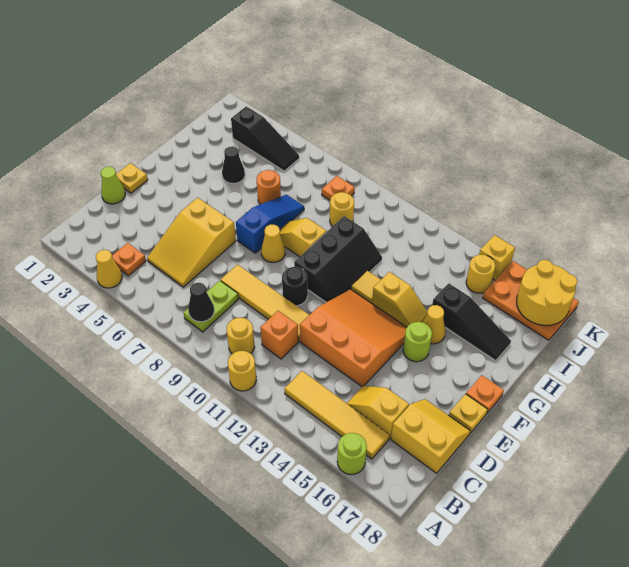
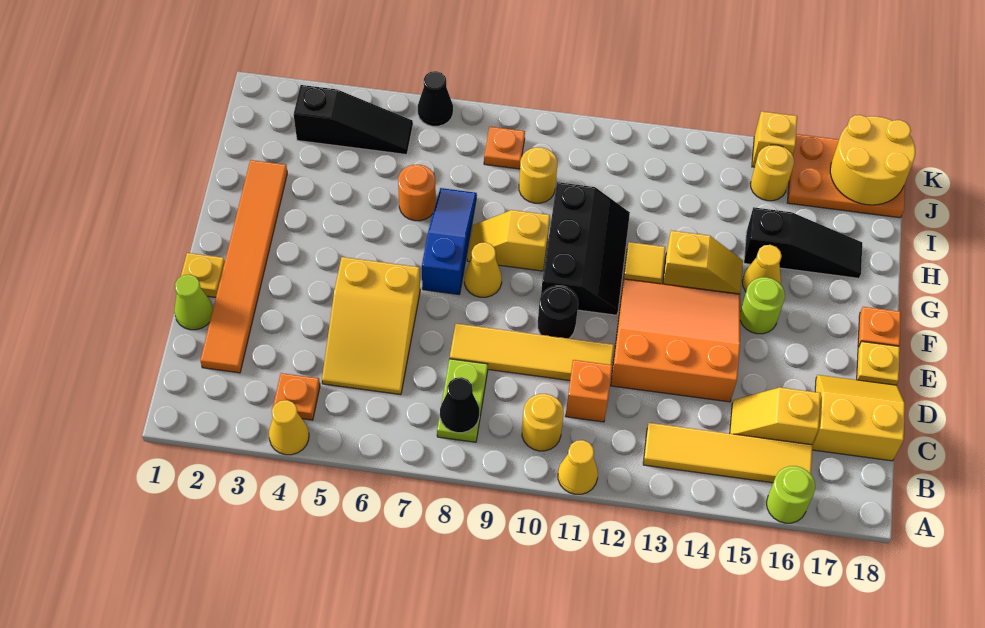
yellow 1x1 round brick [228,351,256,391] -> yellow 1x1 cone [558,440,598,494]
none -> orange 1x6 tile [200,160,287,373]
black 1x1 cone [222,146,245,184] -> black 1x1 cone moved to [418,71,453,126]

